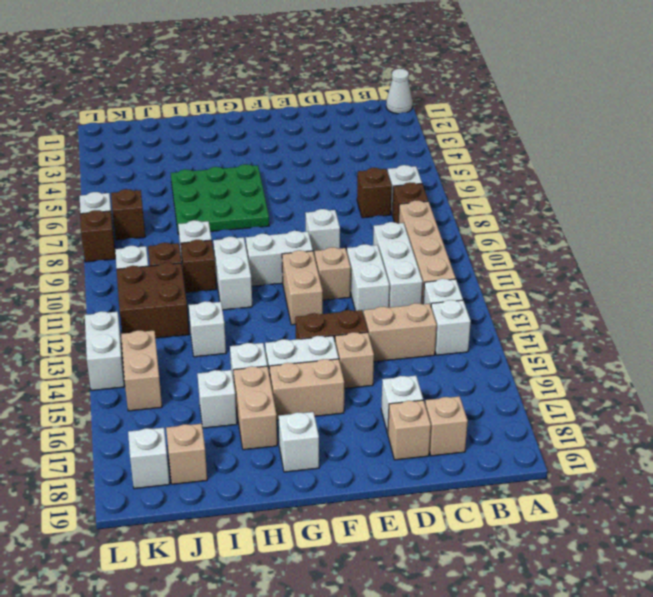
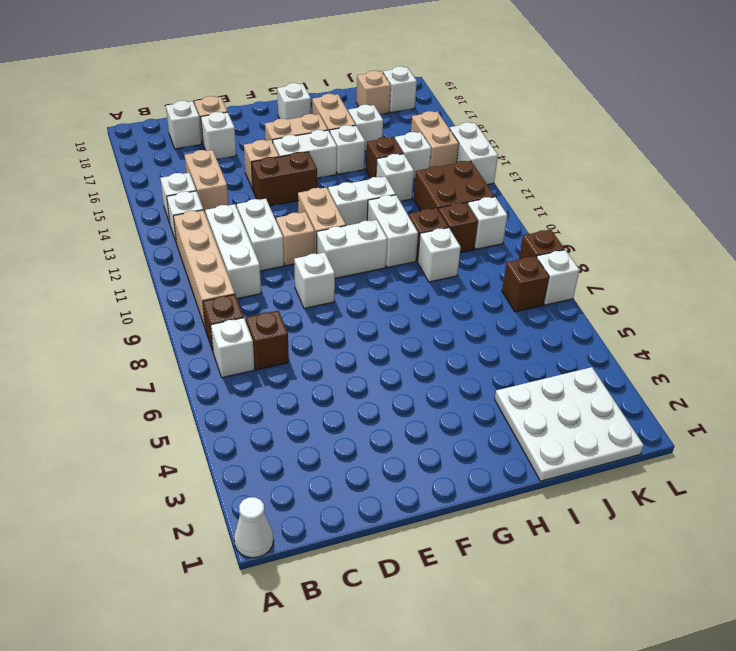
tan 1x2 brick [364,303,437,362] -> tan 1x2 brick turned to [185,150,229,214]
tan 1x1 brick [425,396,468,456] -> white 1x1 brick [166,101,201,149]
green 3x3 plate [171,164,269,234] -> none
none -> white 1x2 brick [328,177,396,226]
none -> white 3x3 plate [495,367,644,481]
none -> brown 1x1 brick [366,137,403,178]
none -> white 1x1 brick [395,132,431,179]

